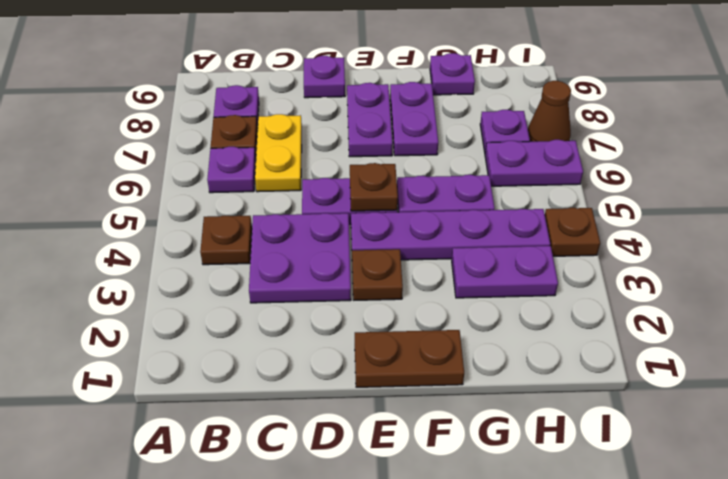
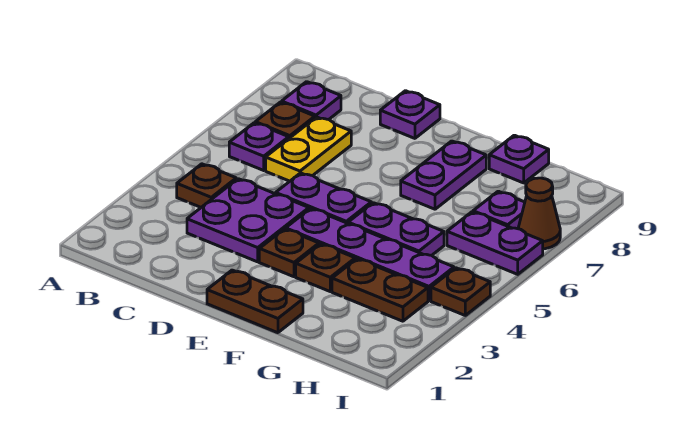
brown 1x1 plate [350,163,398,211] -> brown 1x1 plate moved to [296,244,355,291]
purple 1x2 plate [347,83,393,157] -> none
purple 1x2 plate [452,246,558,298] -> brown 1x2 plate [332,259,428,321]

